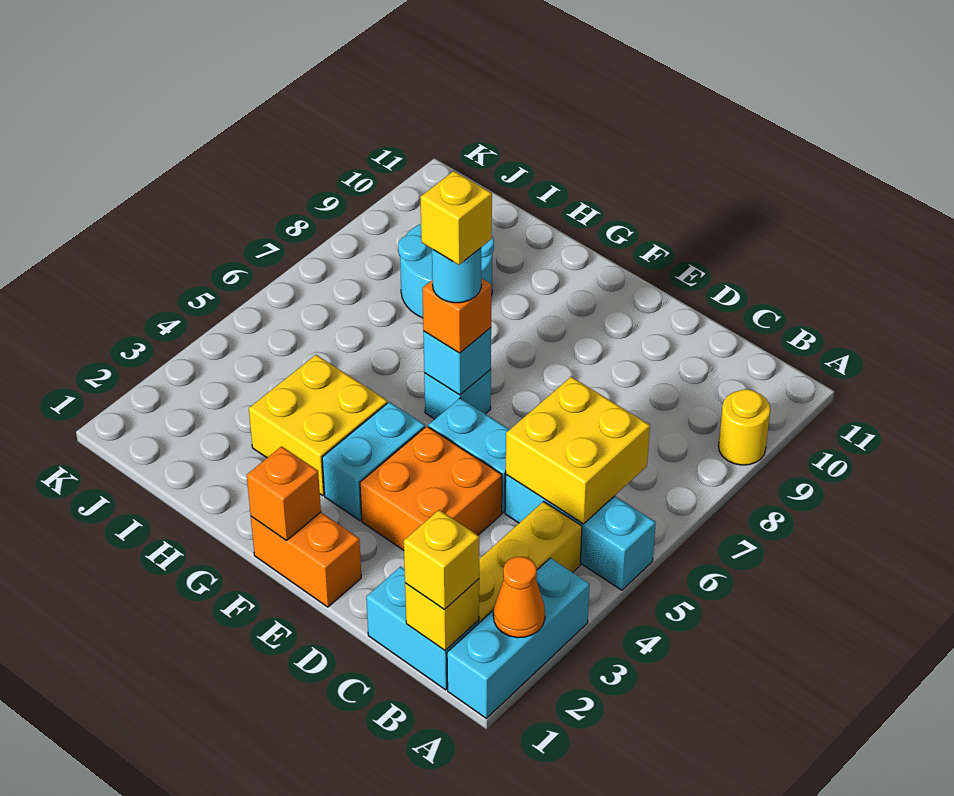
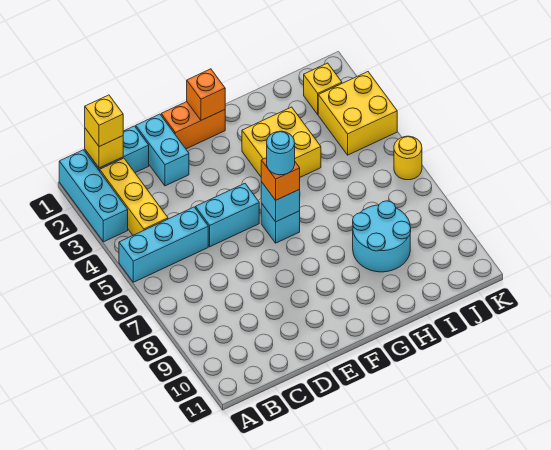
orange 1x1 cone [493,557,545,638] -> none
yellow 1x1 round brick [719,389,770,465] -> yellow 1x1 round brick moved to [394,136,422,180]
yellow 2x2 brick [506,377,650,524] -> yellow 2x2 brick moved to [318,72,397,155]
orange 2x2 brick [360,426,502,550] -> none
cyan 1x2 brick [322,402,425,521] -> cyan 1x2 brick moved to [136,114,189,186]
yellow 1x1 brick [420,171,492,265] -> yellow 1x1 brick moved to [304,63,342,114]

